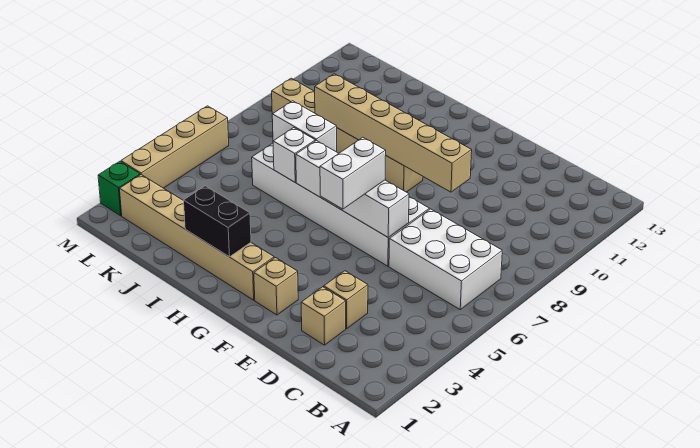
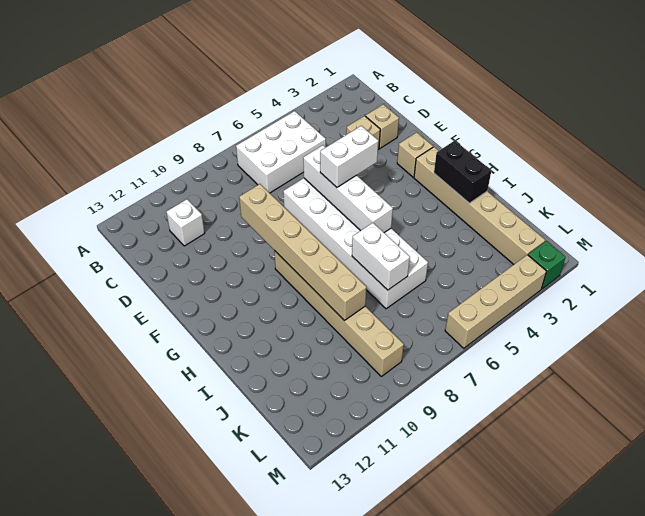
white 2x3 brick [389,209,502,310] -> white 2x3 brick turned to [236,111,326,193]
white 1x1 brick [273,128,315,182] -> white 1x1 brick moved to [166,199,205,246]

